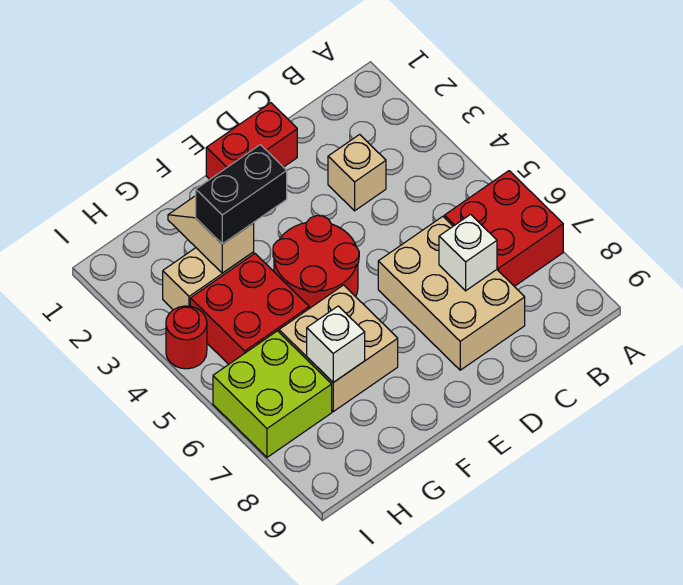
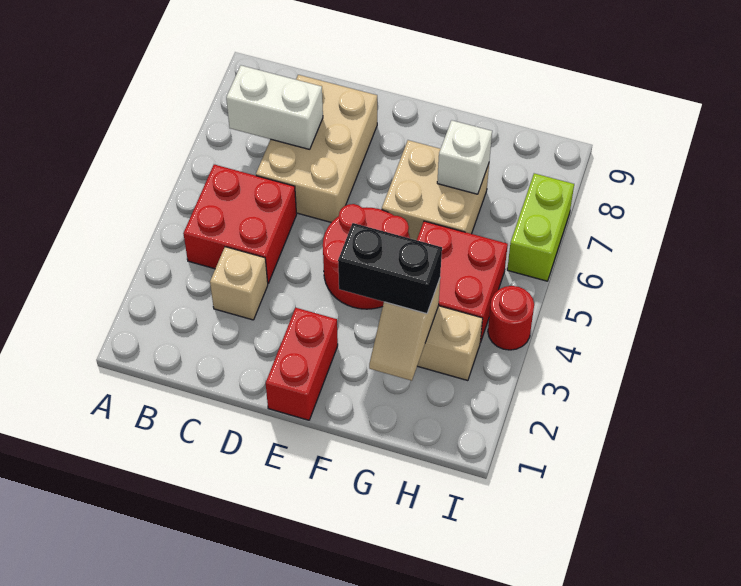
red 2x2 brick [444,171,563,286] -> red 2x2 brick moved to [183,165,297,283]
white 1x1 brick [439,214,497,291] -> white 1x2 brick [226,65,323,149]
red 1x2 brick [206,103,297,179] -> red 1x2 brick turned to [266,308,338,420]
lime 2x2 brick [213,331,332,457] -> lime 1x2 brick [507,173,574,281]

